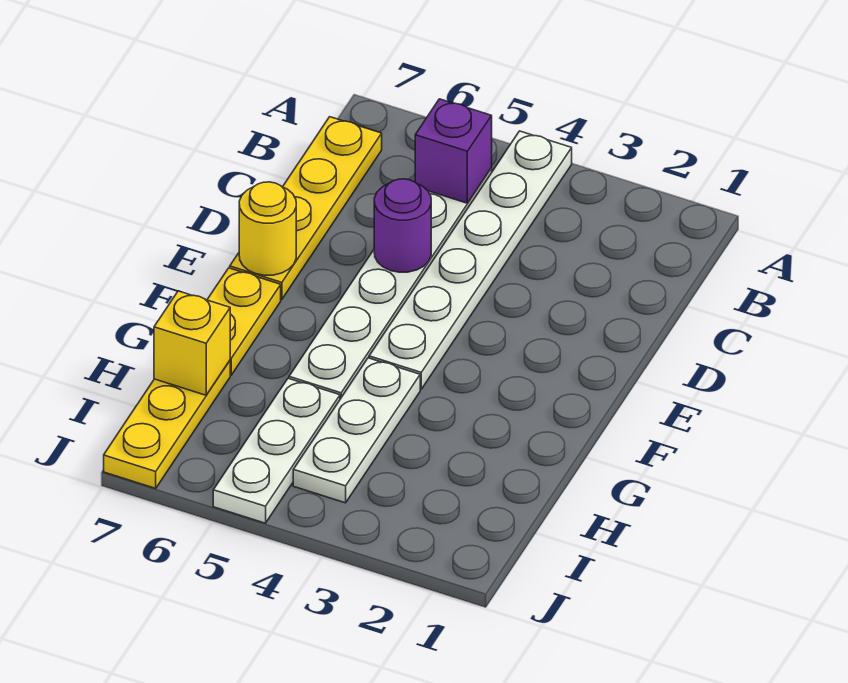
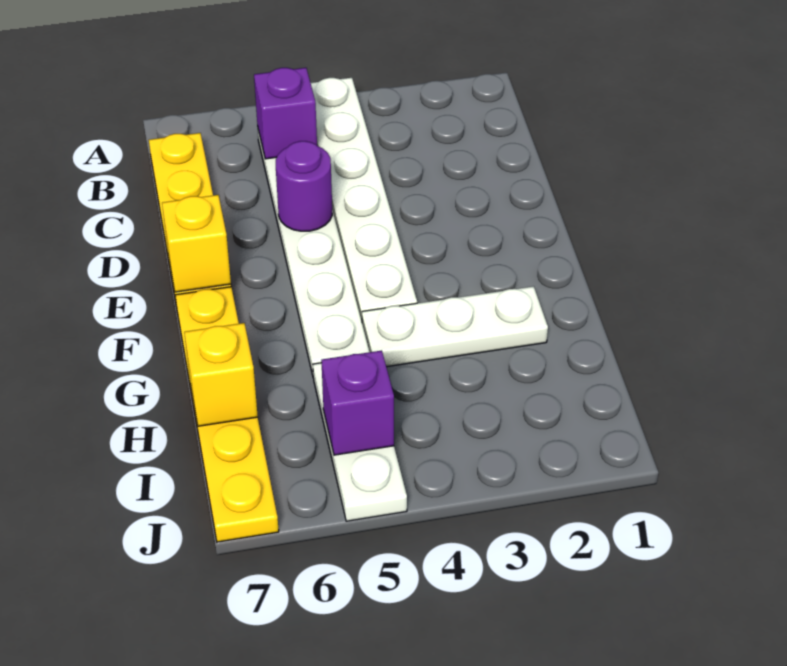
yellow 1x1 round brick [239,182,296,275] -> yellow 1x1 brick [162,195,231,292]
white 1x3 plate [293,358,420,503] -> white 1x3 plate turned to [362,286,548,367]
none -> purple 1x1 brick [321,350,394,455]

